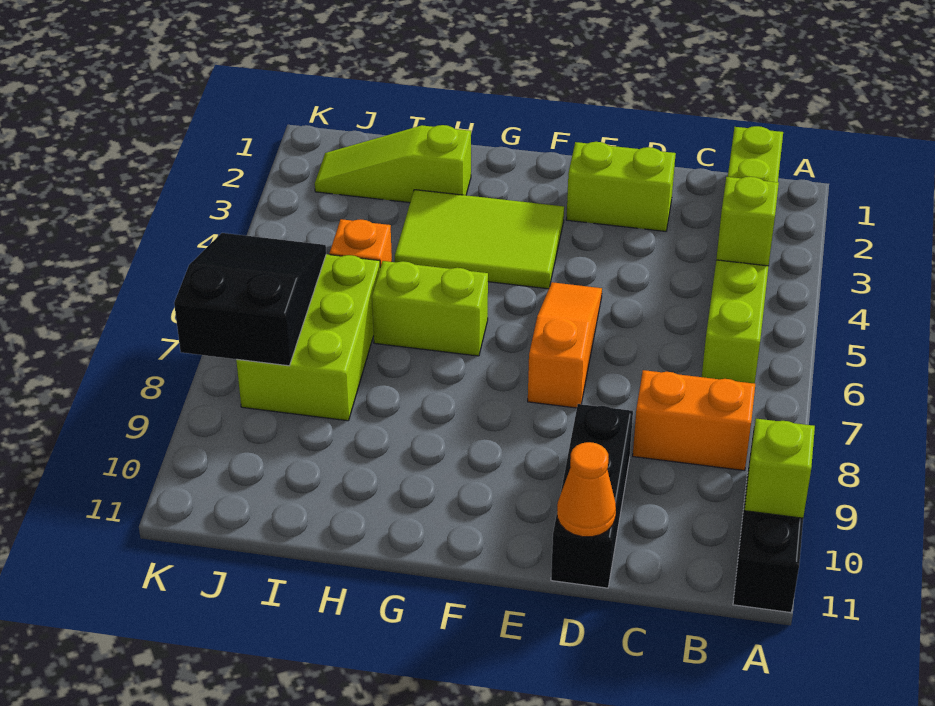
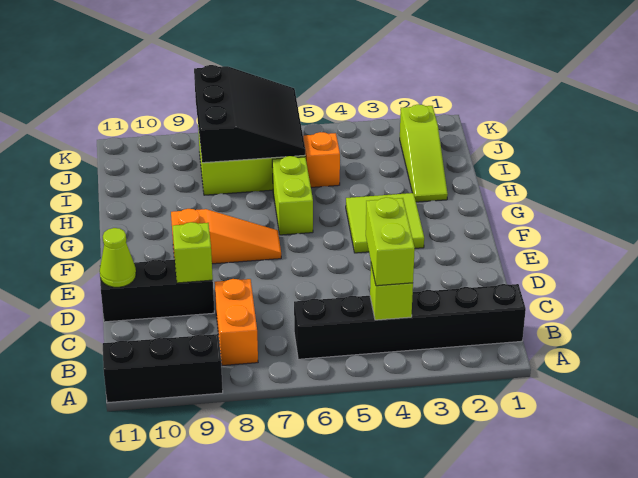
lime 1x1 brick [745,419,815,518] -> lime 1x1 brick moved to [173,222,213,283]
lime 1x6 brick [702,126,783,384] -> black 1x6 brick [294,284,526,359]
lime 1x2 brick [566,142,676,231] -> lime 1x2 brick moved to [366,197,415,286]
orange 1x1 cone [557,442,616,537] -> lime 1x1 cone [100,228,136,287]
orange 1x3 slope [528,282,602,408] -> orange 1x3 slope moved to [171,209,281,264]
lime 2x3 tile [395,190,564,289] -> lime 2x2 tile [346,193,424,253]
lime 1x3 slope [315,125,471,203] -> lime 1x3 slope turned to [400,104,448,202]
black 2x3 slope [174,233,326,366] -> black 3x3 slope [194,65,305,163]

